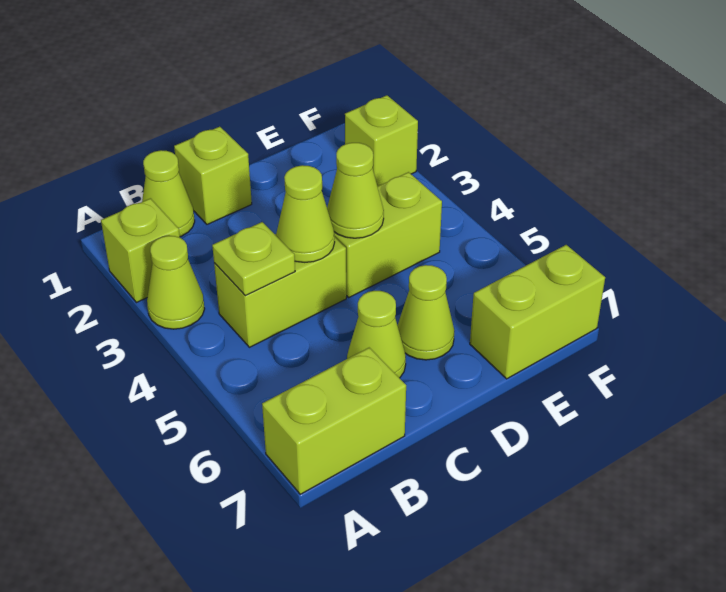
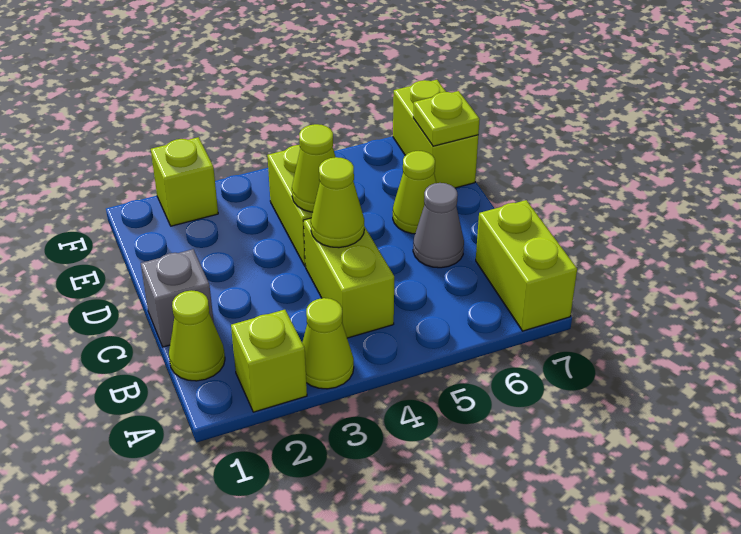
lime 1x1 plate [212,222,295,296] -> lime 1x1 plate moved to [413,91,480,146]
lime 1x1 brick [174,127,252,225] -> grey 1x1 brick [141,249,214,347]
lime 1x1 cone [347,291,406,378] -> grey 1x1 cone [413,183,464,268]

